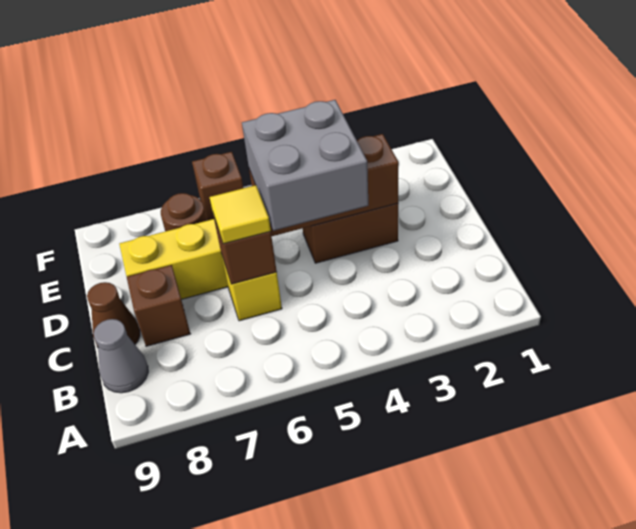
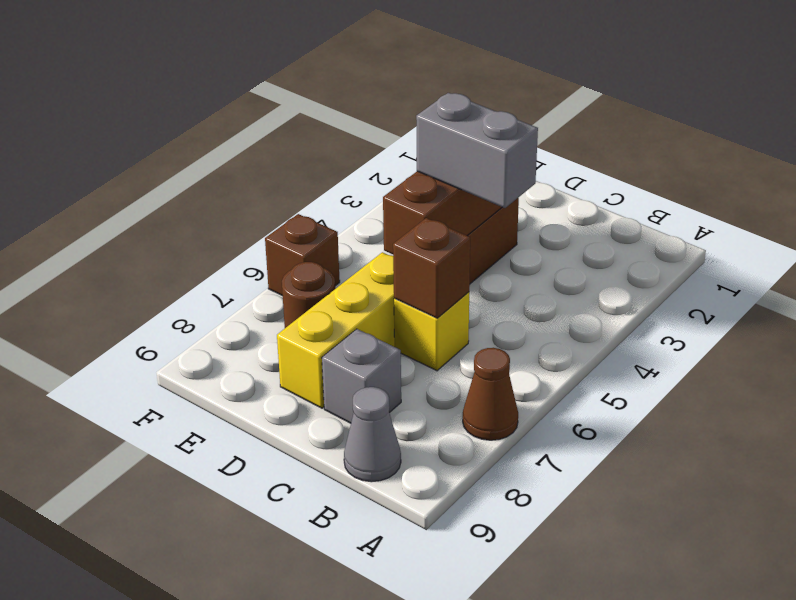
grey 2x2 brick [242,100,368,231] -> grey 1x2 brick [416,93,538,208]
yellow 1x1 tile [210,185,271,244] -> none
brown 1x1 brick [127,265,190,346] -> grey 1x1 brick [322,329,401,423]
brown 1x1 cone [87,282,140,347] -> brown 1x1 cone moved to [463,348,518,440]

